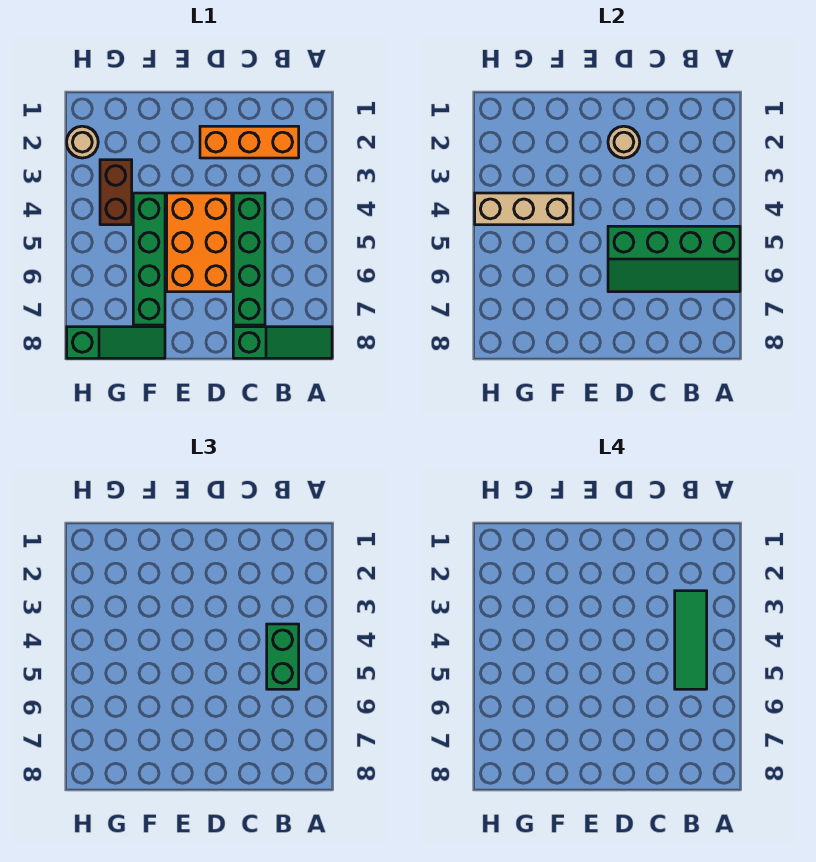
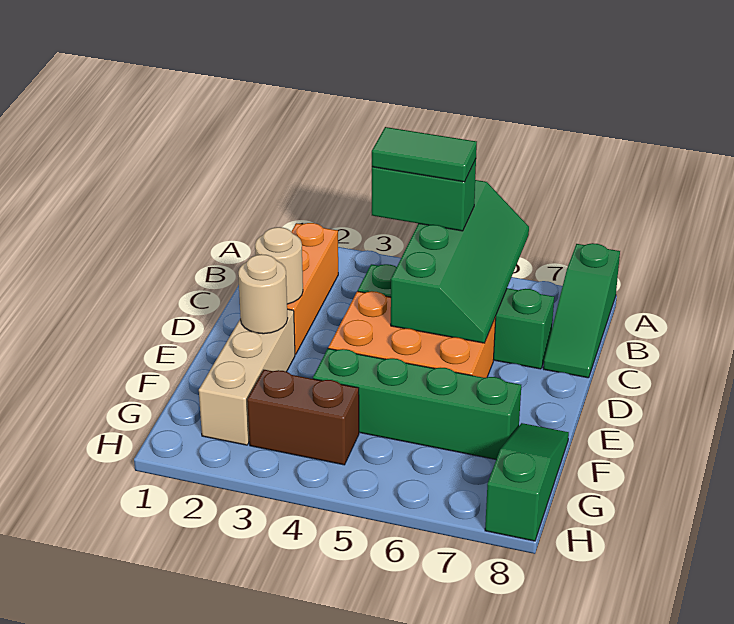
green 1x3 slope [233,327,332,358] -> green 1x3 slope turned to [543,243,620,378]
green 1x3 tile [675,591,707,689] -> green 1x2 tile [372,127,477,182]
tan 1x3 brick [475,193,573,225] -> tan 1x3 brick moved to [199,309,295,445]
tan 1x1 round brick [67,126,98,158] -> tan 1x1 round brick moved to [238,254,288,334]

